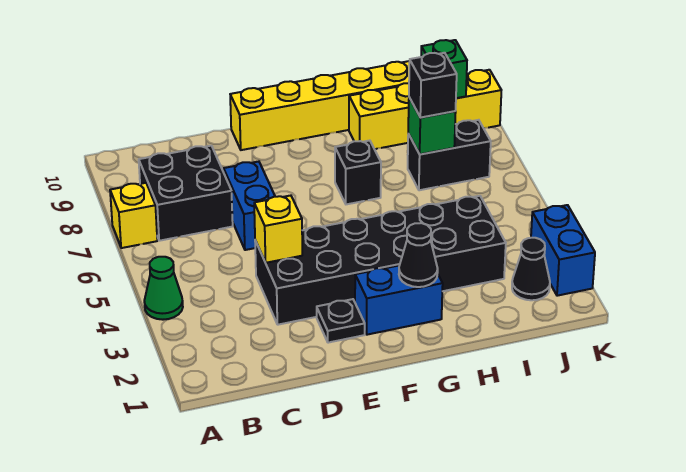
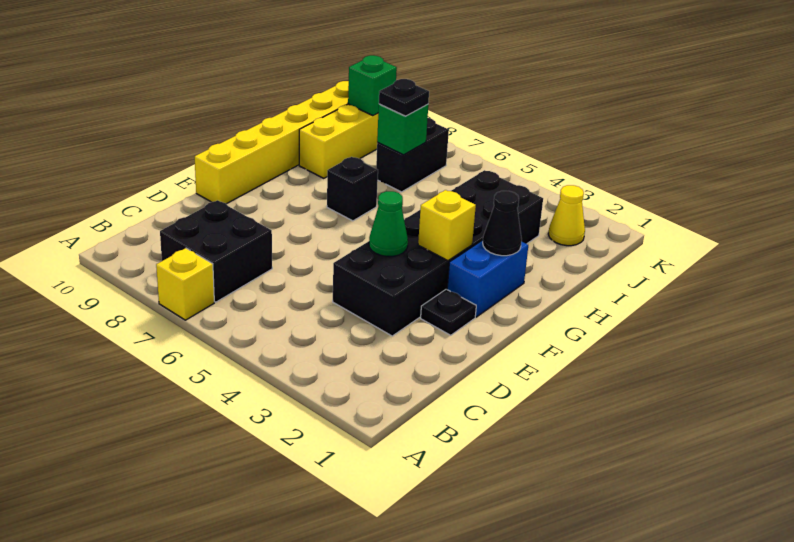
green 1x1 cone [144,257,183,320] -> green 1x1 cone moved to [369,191,408,256]
yellow 1x1 brick [254,196,302,263] -> yellow 1x1 brick moved to [418,190,476,261]
blue 1x2 brick [224,162,275,250] -> none
black 1x1 brick [409,53,457,118] -> black 1x1 plate [379,79,429,116]
black 1x1 cone [512,238,550,300] -> yellow 1x1 cone [548,185,585,246]
blue 1x2 brick [531,205,595,296] -> none

